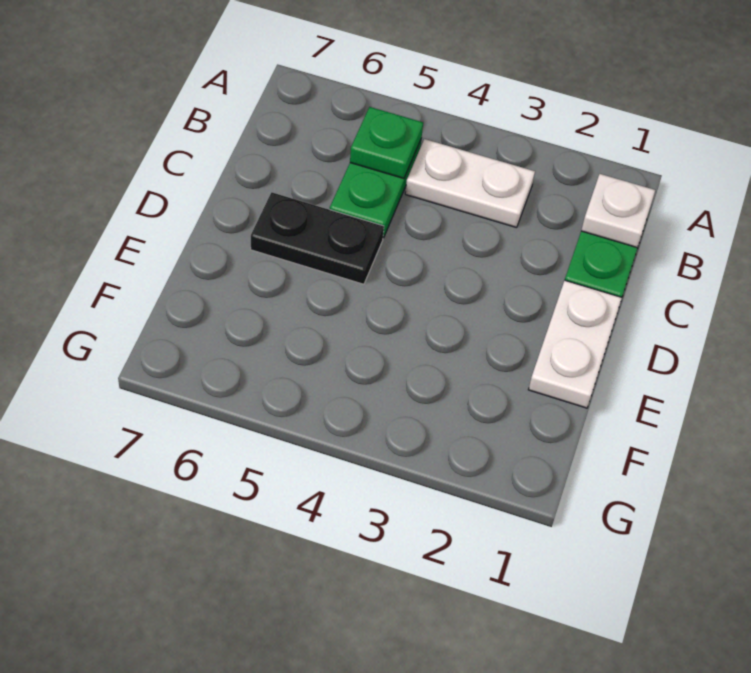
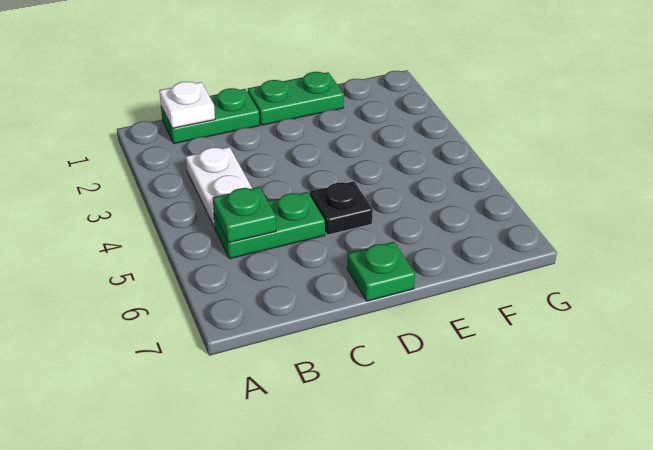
white 1x2 plate [528,280,622,408] -> green 1x2 plate [248,72,344,125]
black 1x2 plate [251,192,384,284] -> black 1x1 plate [310,181,373,235]
none -> green 1x1 plate [347,242,415,301]

